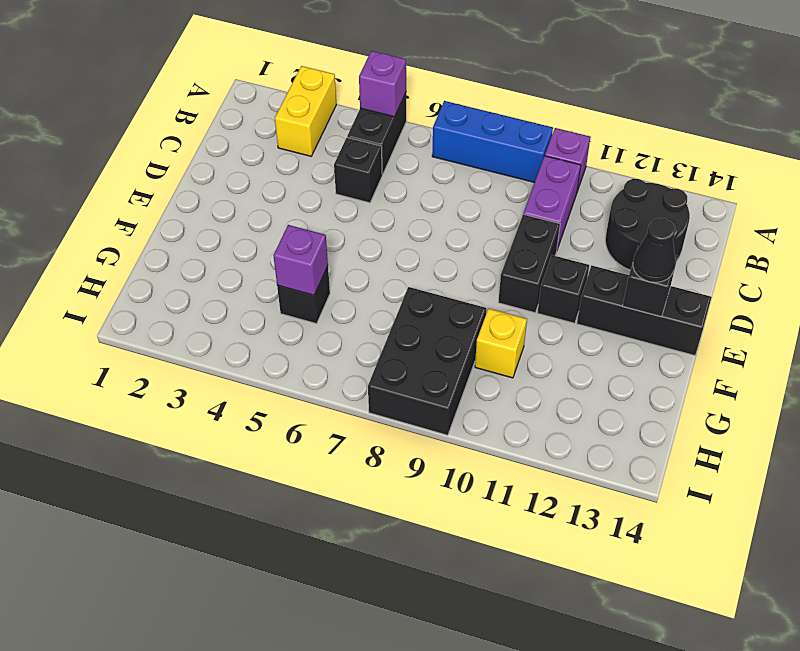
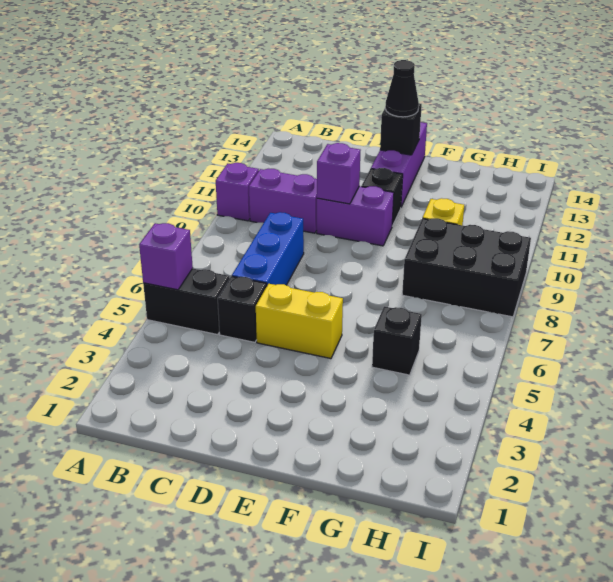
yellow 1x2 brick [275,66,336,156] -> yellow 1x2 brick moved to [256,284,343,359]
blue 1x3 brick [432,101,553,183] -> blue 1x3 brick moved to [232,212,304,285]
black 2x2 round brick [605,179,690,270] -> none
black 1x2 brick [498,214,560,313] -> purple 1x2 brick [317,186,394,246]
black 1x3 brick [577,266,712,355] -> purple 1x3 brick [371,122,427,207]
purple 1x1 brick [273,225,328,295] -> purple 1x1 brick moved to [317,143,361,204]

